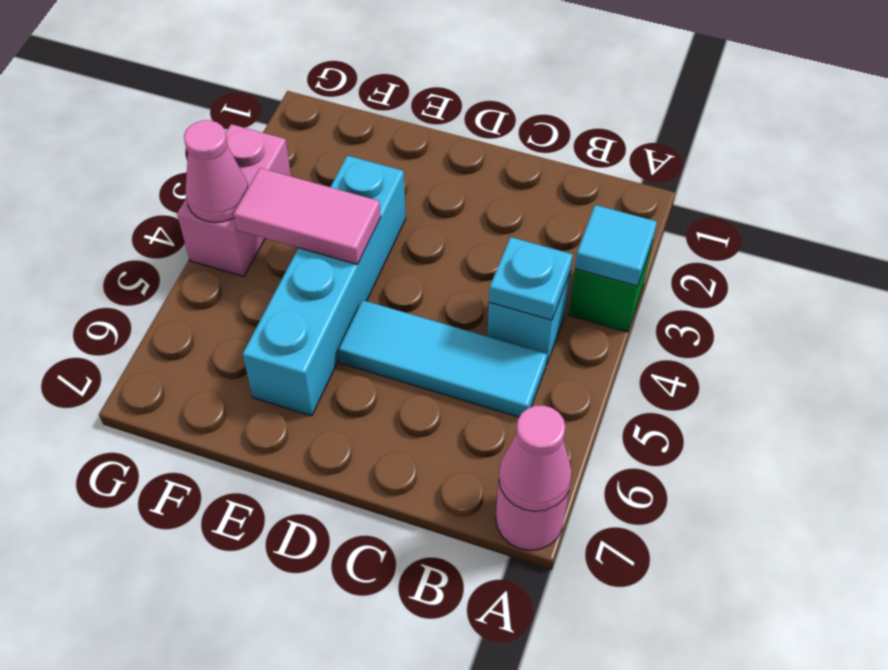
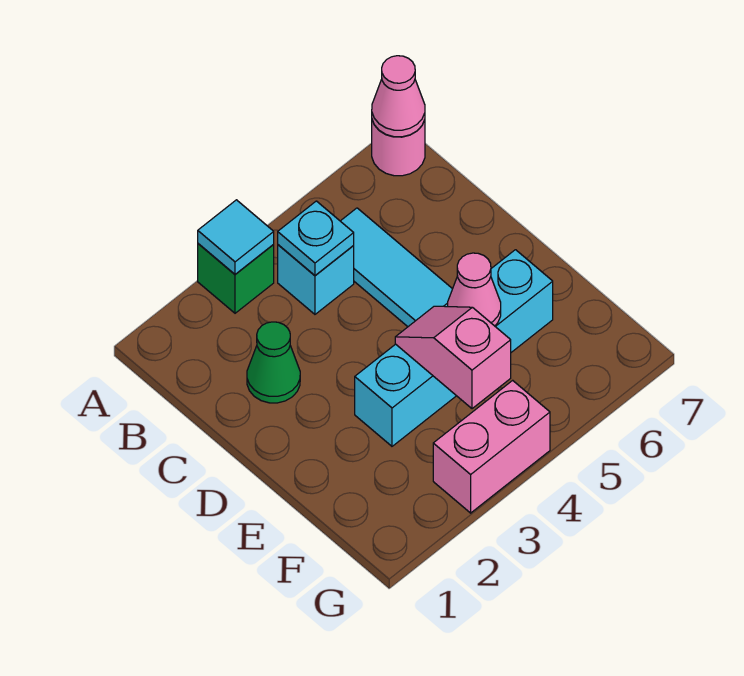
none -> green 1x1 cone [247,322,300,403]
pink 1x2 tile [234,168,381,264] -> pink 1x2 slope [395,306,511,409]
pink 1x1 cone [184,120,248,222] -> pink 1x1 cone moved to [448,253,501,326]

